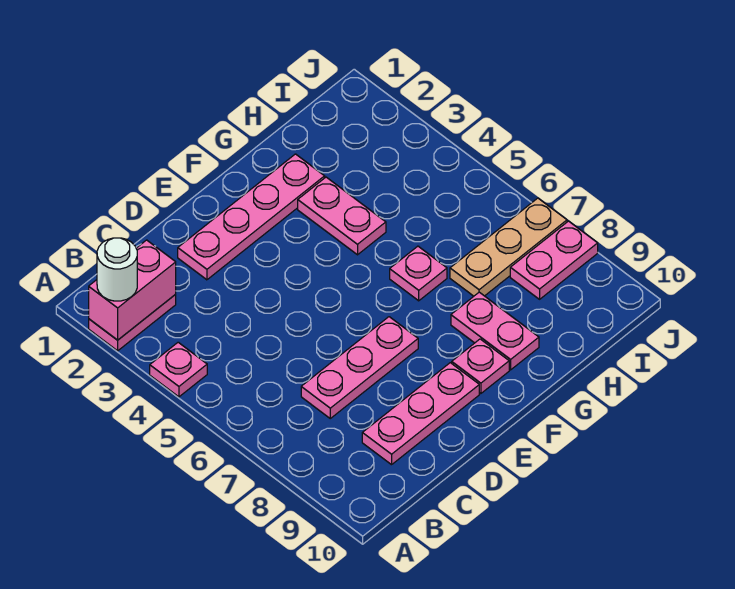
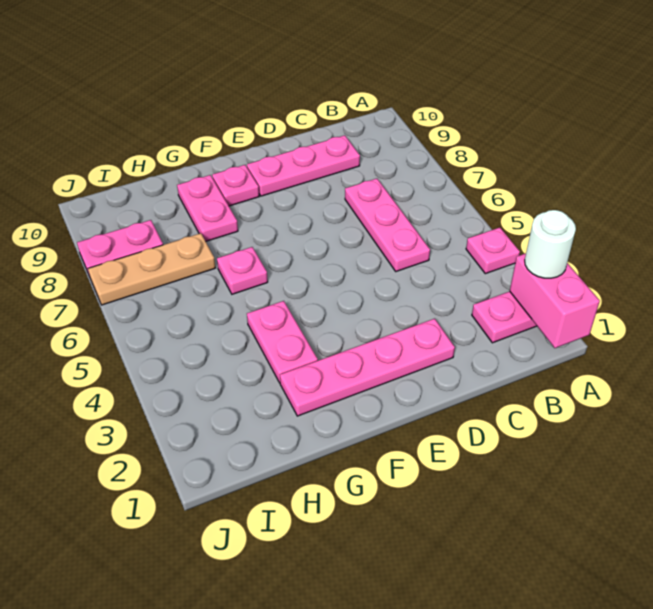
pink 1x2 brick [89,240,176,340] -> pink 1x2 brick turned to [510,253,600,348]
pink 1x3 plate [301,317,418,418] -> pink 1x3 plate turned to [345,179,430,271]

